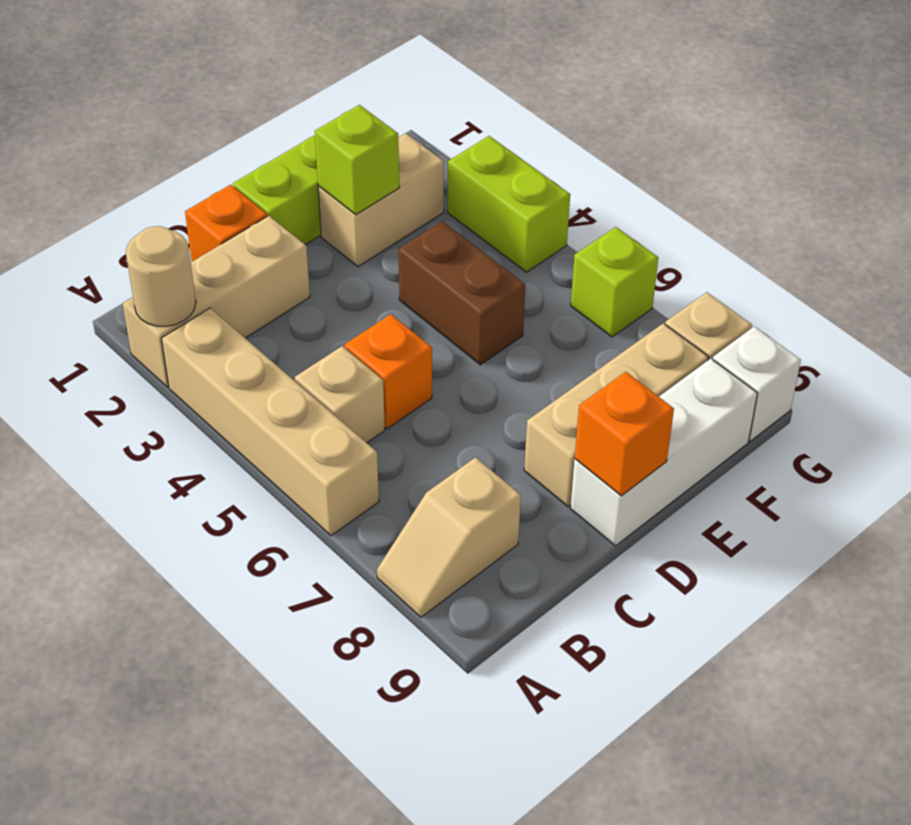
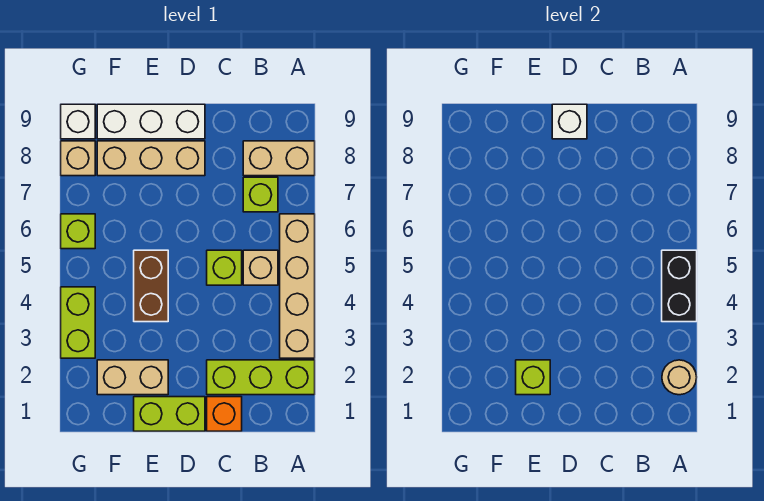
tan 1x3 brick [123,216,310,387] -> lime 1x3 brick [207,360,315,395]
none -> black 1x2 brick [662,250,697,322]
tan 1x2 slope [377,457,521,617] -> tan 1x2 brick [243,141,315,176]
none -> lime 1x1 brick [243,177,278,212]
orange 1x1 brick [345,314,432,429] -> lime 1x1 brick [207,250,242,285]
orange 1x1 brick [575,372,674,496] -> white 1x1 brick [552,104,587,139]

